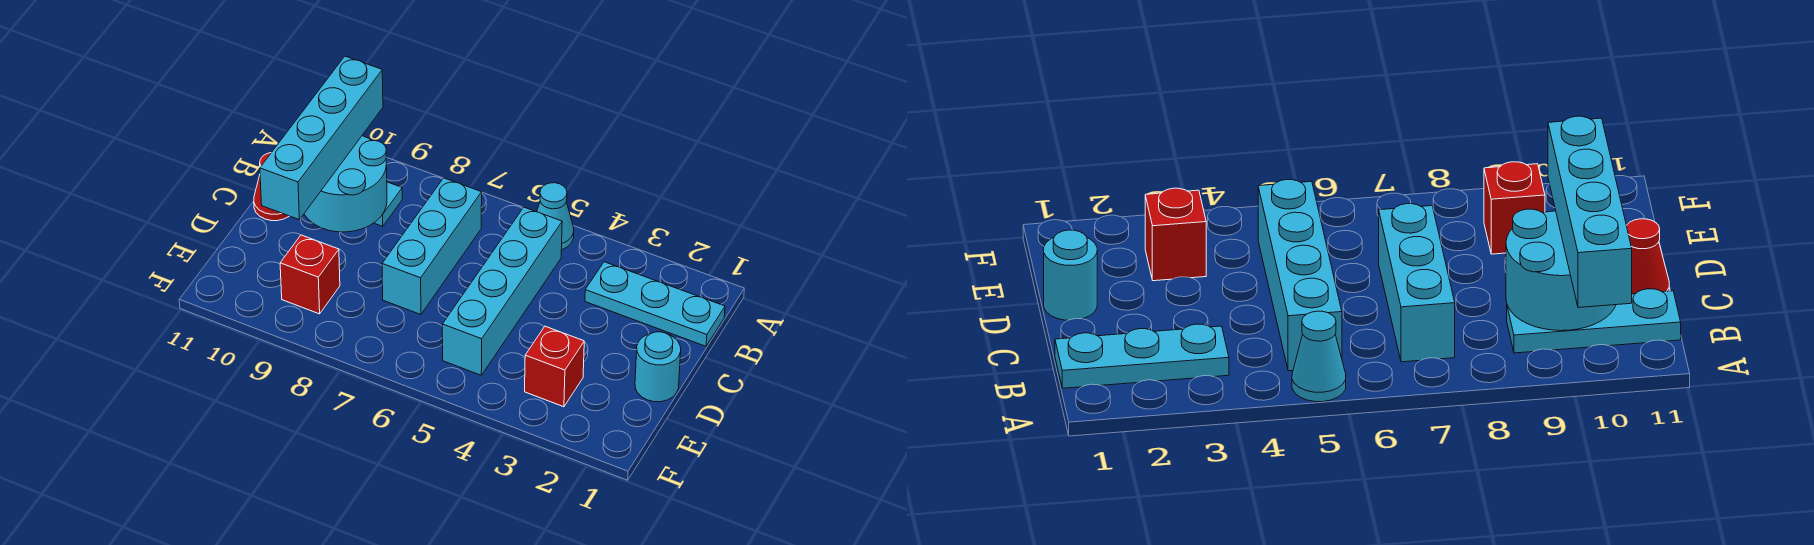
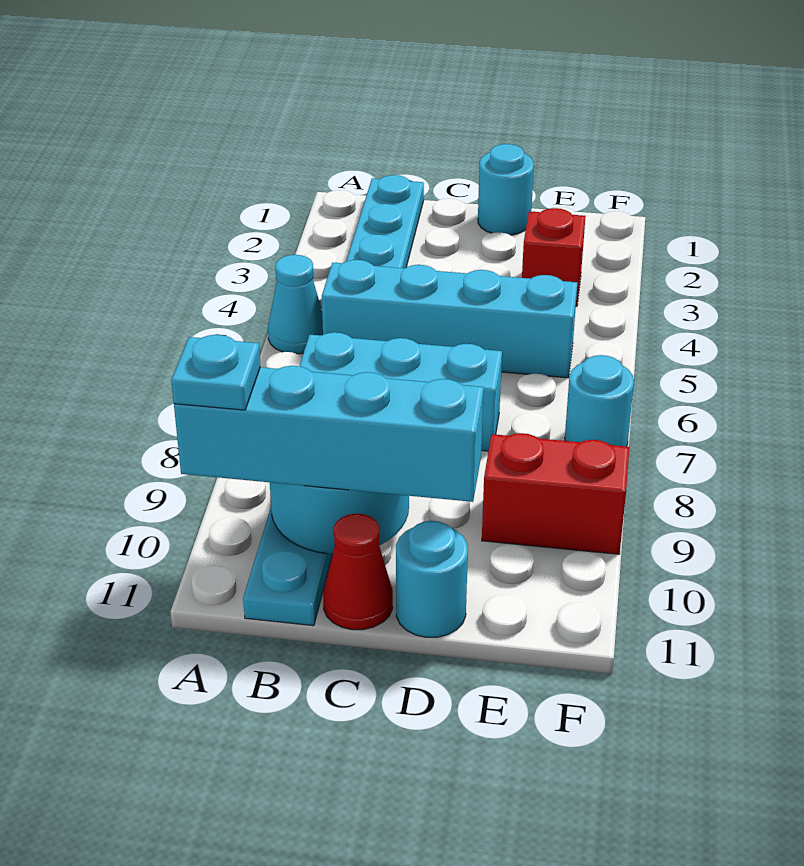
none -> cyan 1x1 plate [171,335,260,410]
none -> cyan 1x1 round brick [396,521,468,637]
red 1x1 brick [280,235,340,314] -> red 1x2 brick [482,433,629,554]
none -> cyan 1x1 round brick [565,355,634,446]

